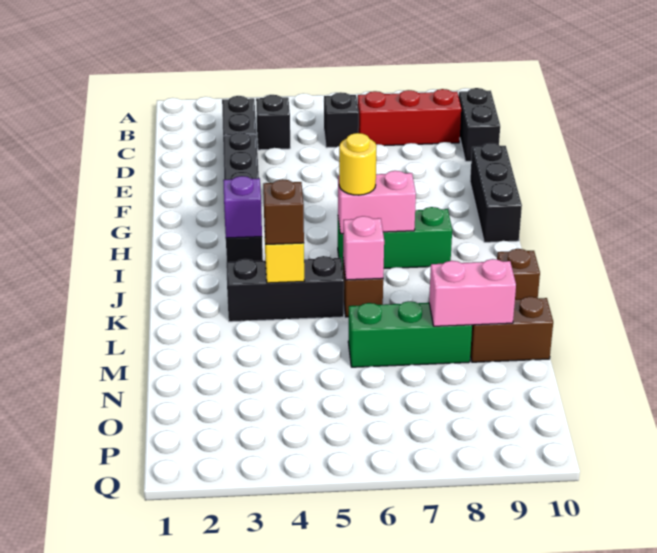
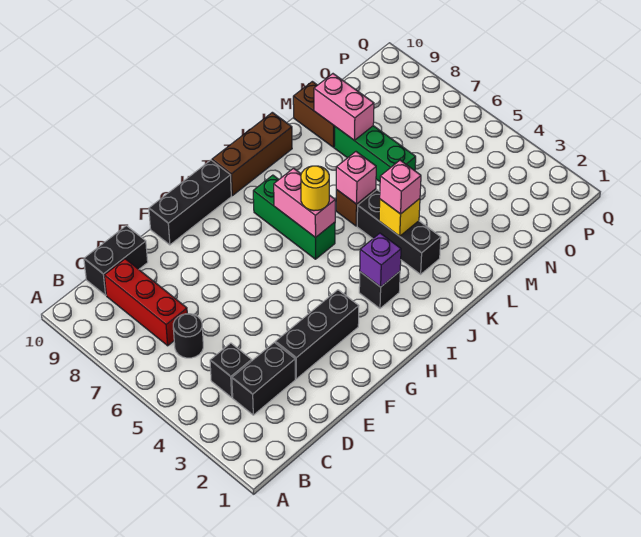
black 1x1 brick [324,92,359,148] -> black 1x1 round brick [173,314,203,358]
brown 1x1 brick [263,179,304,245] -> pink 1x1 brick [380,160,421,214]
brown 1x1 brick [497,249,540,299] -> brown 1x3 brick [212,112,292,196]

